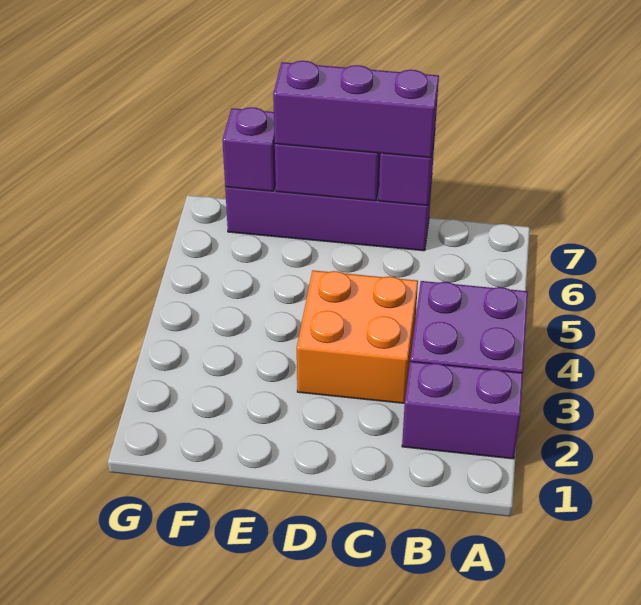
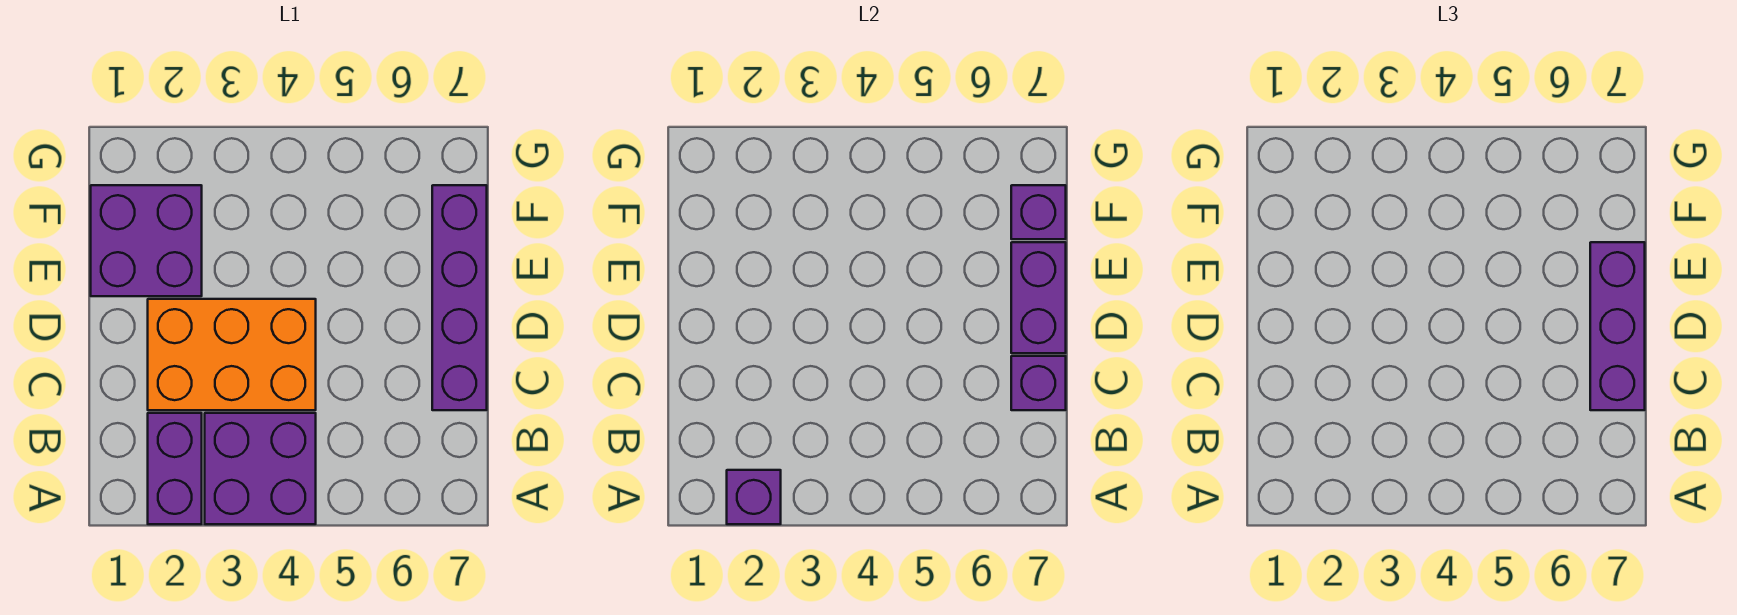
none -> purple 1x1 brick [727,470,781,524]
orange 2x2 brick [297,270,418,403] -> orange 2x3 brick [148,299,316,410]
none -> purple 2x2 brick [91,185,202,296]

